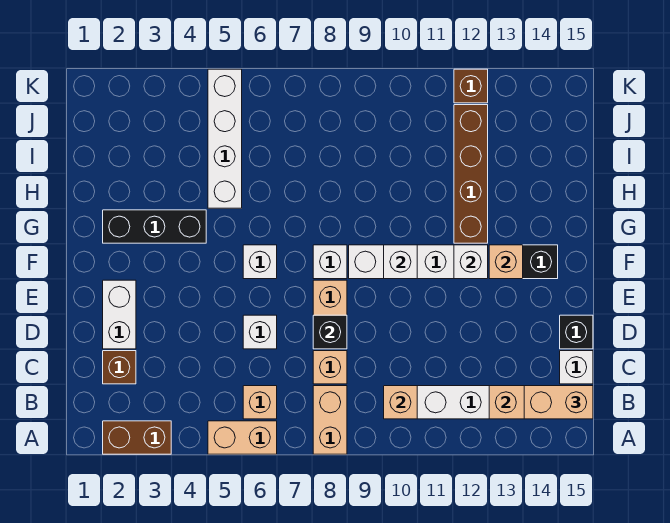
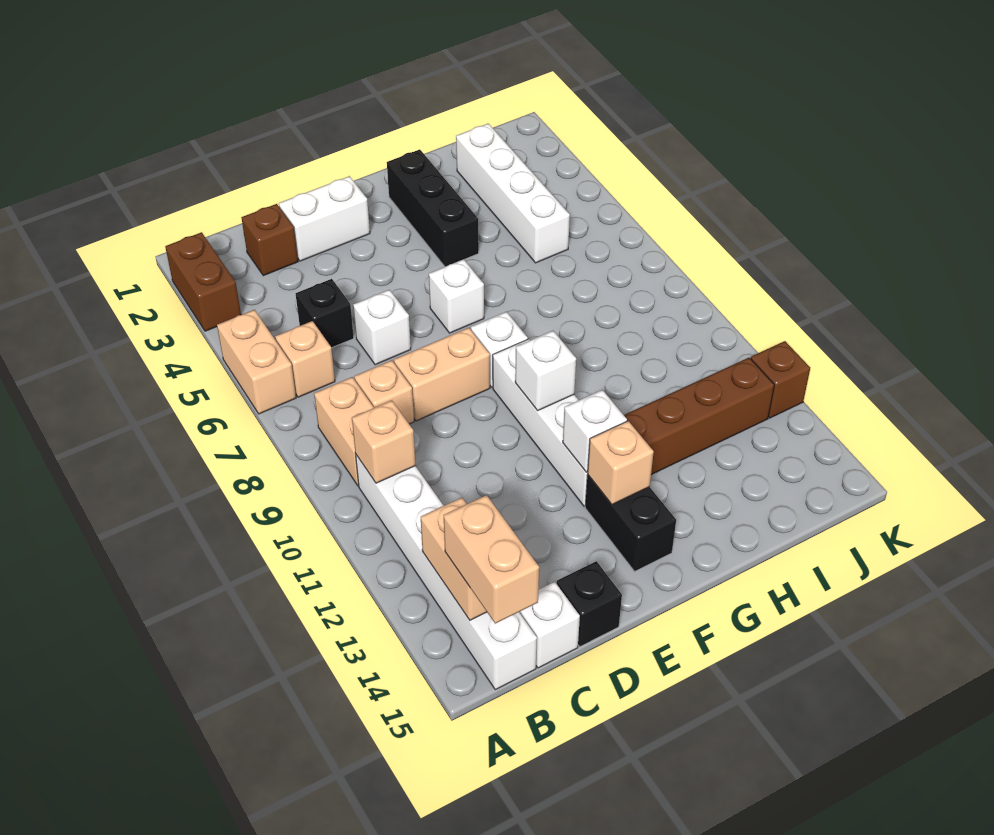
tan 1x2 brick [313,386,347,454] -> tan 1x2 brick turned to [314,377,374,486]
black 1x1 brick [313,315,347,349] -> black 1x1 brick moved to [296,279,354,348]
white 1x4 brick [208,69,242,208] -> white 1x4 brick turned to [456,124,570,263]

